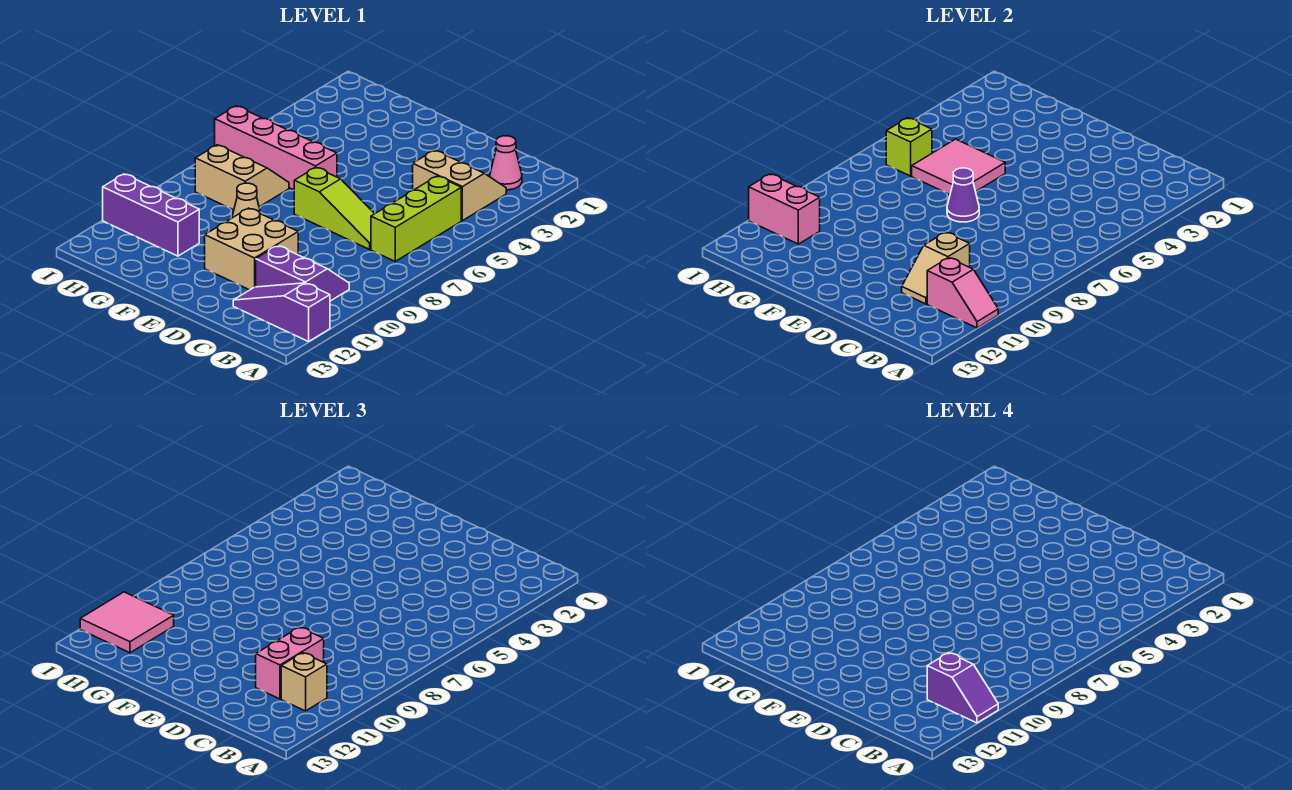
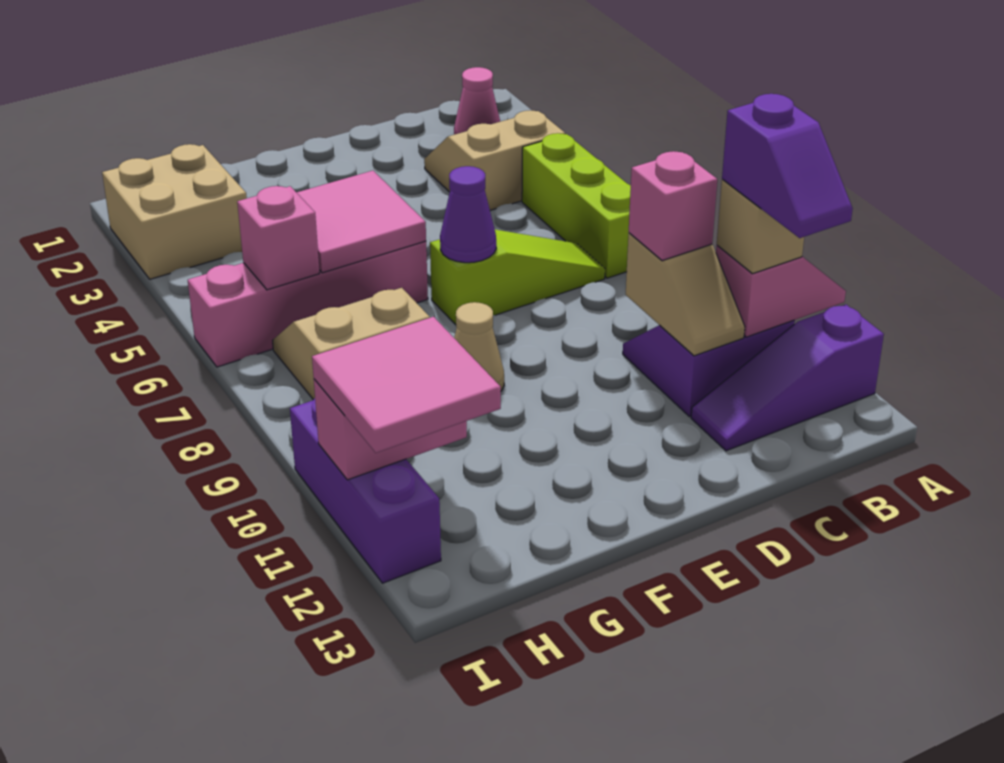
purple 1x2 slope [927,653,998,723] -> purple 1x2 slope turned to [722,94,853,238]
pink 1x2 brick [256,627,324,699] -> pink 1x1 brick [629,151,717,261]
tan 2x2 brick [205,208,298,290] -> tan 2x2 brick moved to [102,144,247,279]
purple 1x3 brick [103,174,199,256] -> purple 1x3 brick turned to [290,398,441,583]
lime 1x1 brick [886,118,932,176] -> pink 1x1 brick [237,186,320,290]

